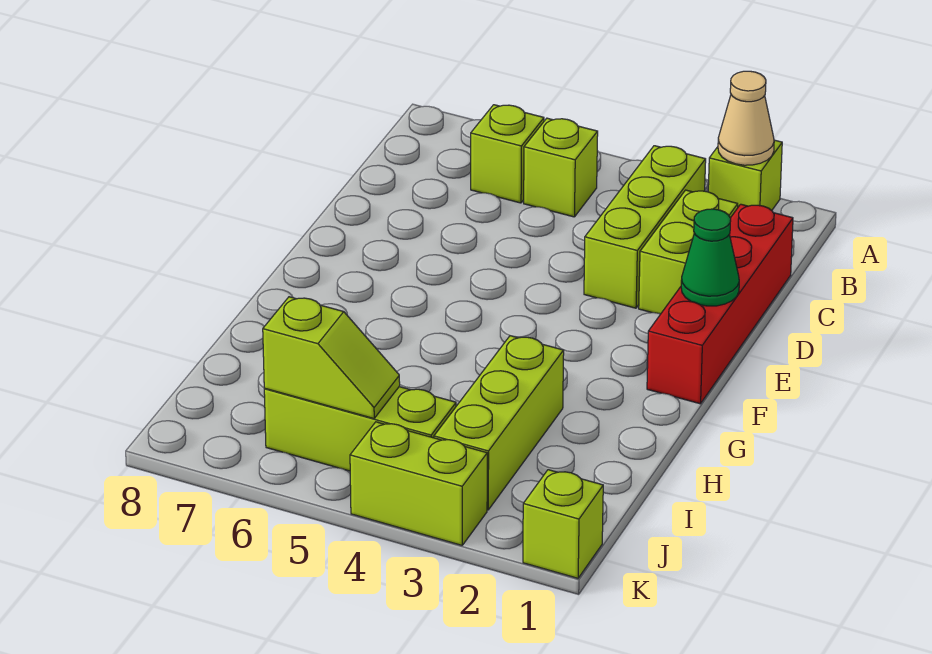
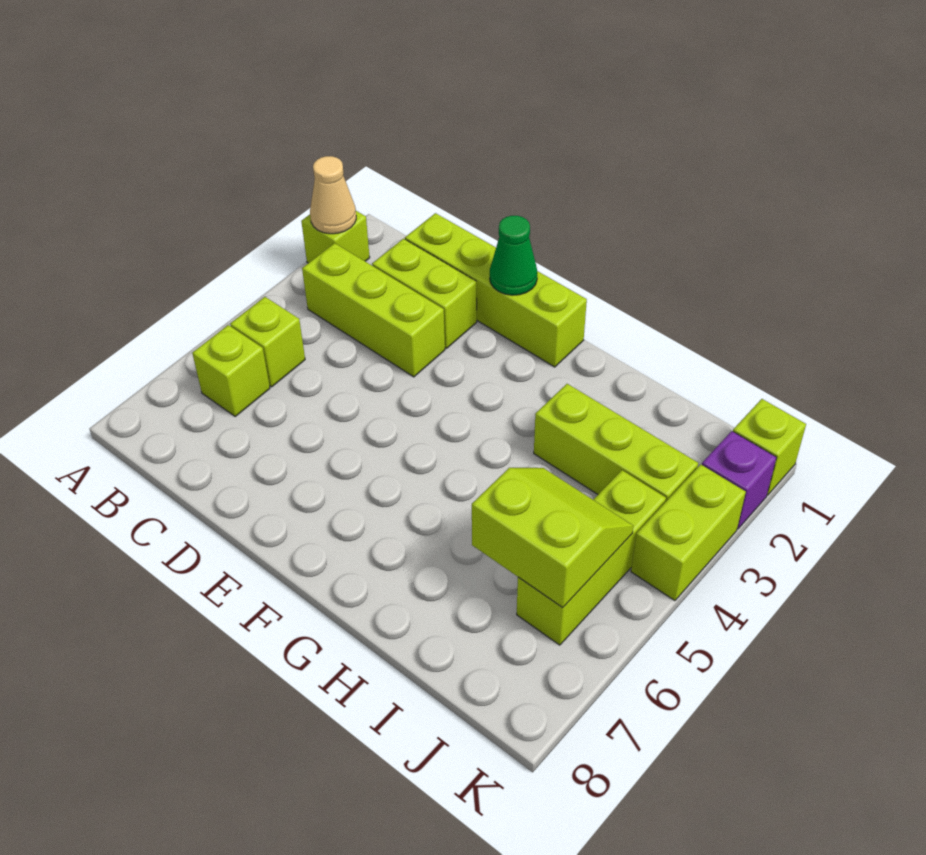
red 1x4 brick [647,204,793,404] -> lime 1x4 brick [405,213,587,367]
lime 1x2 slope [263,297,400,419] -> lime 2x2 slope [472,468,633,608]
none -> purple 1x1 brick [702,431,777,529]

